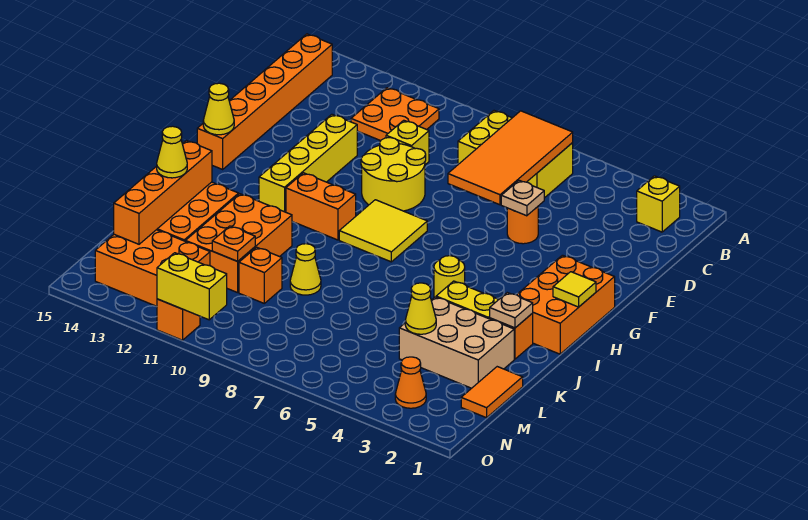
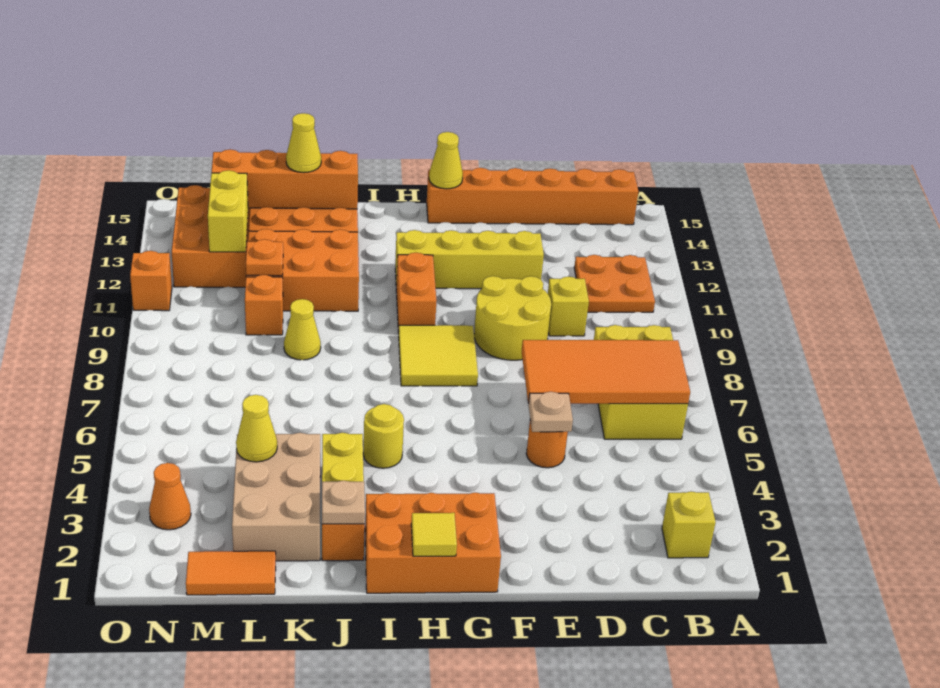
yellow 1x2 brick [157,253,227,320] -> yellow 1x2 brick moved to [208,170,248,252]

